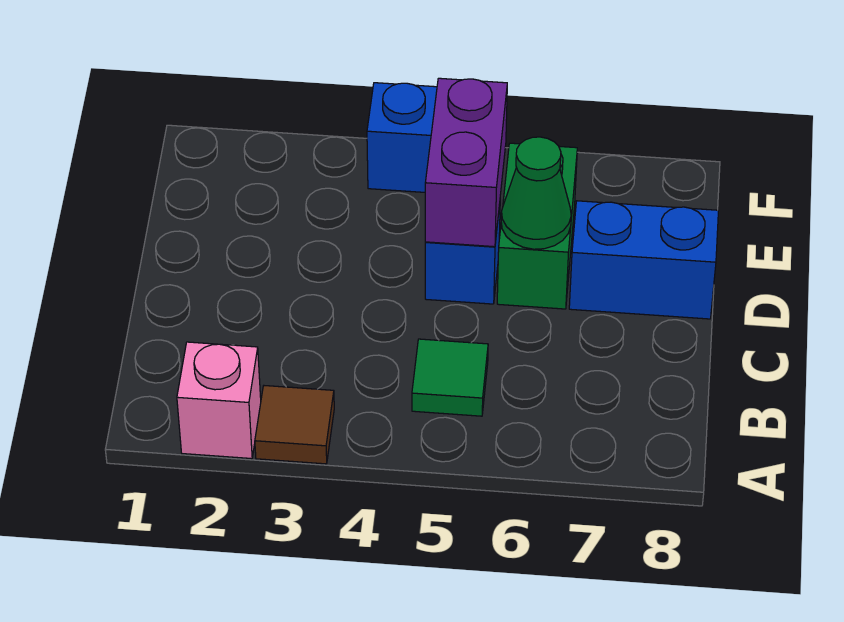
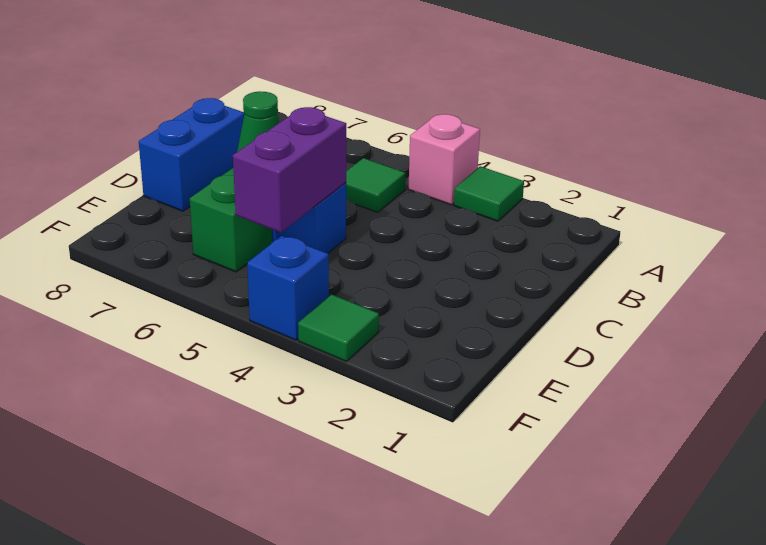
pink 1x1 brick [177,342,261,459] -> pink 1x1 brick moved to [408,114,480,205]
brown 1x1 tile [255,386,334,464] -> green 1x1 tile [454,166,524,221]
blue 1x2 brick [569,201,718,319] -> blue 1x2 brick turned to [139,98,244,211]
none -> green 1x1 tile [298,294,379,362]

